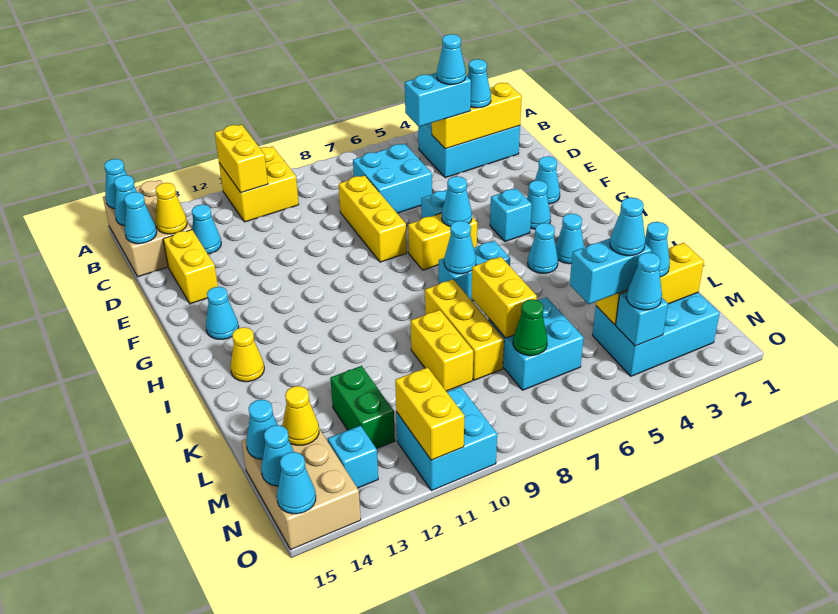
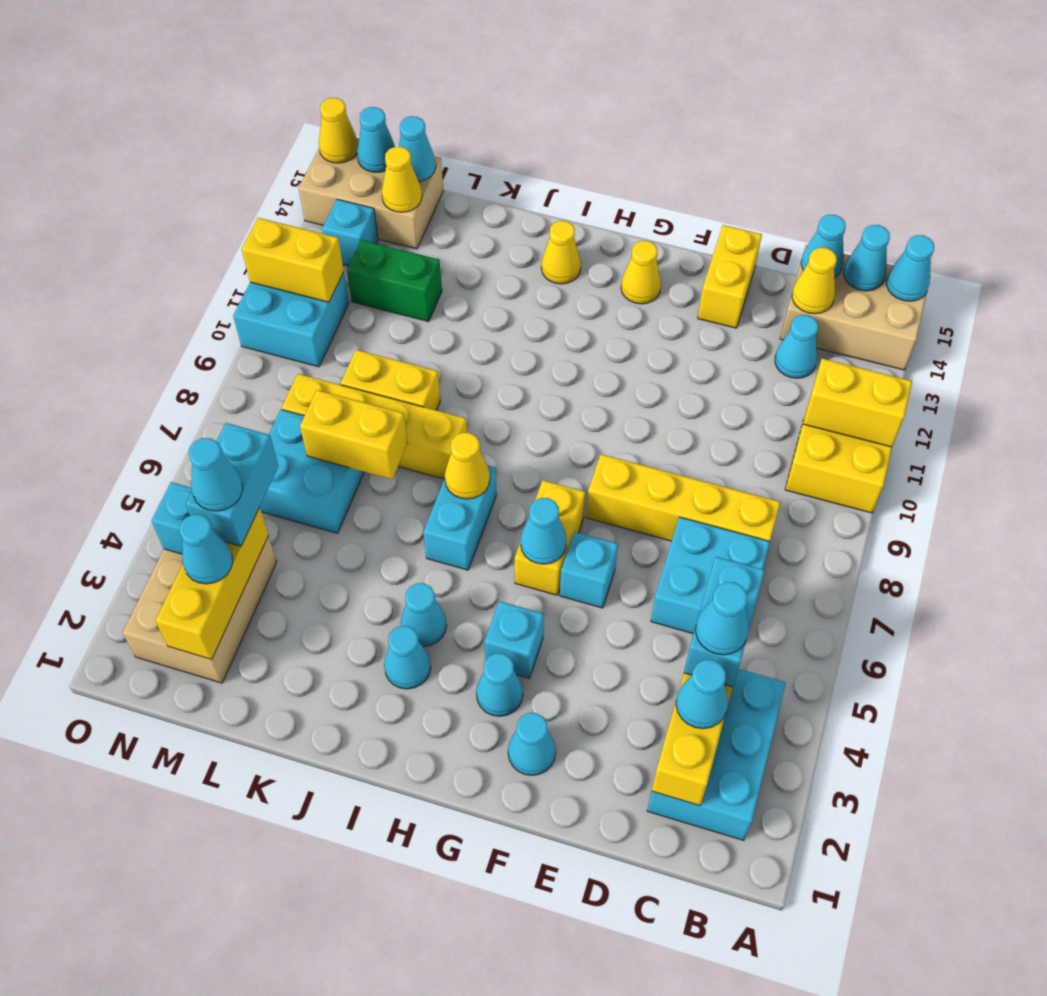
yellow 1x3 brick [339,175,407,262] -> yellow 1x4 brick [586,454,780,541]
yellow 1x2 brick [163,230,218,304] -> yellow 1x2 brick turned to [698,225,762,328]
cyan 1x1 cone [206,287,239,339] -> yellow 1x1 cone [621,241,661,304]
cyan 1x1 cone [444,221,476,274] -> yellow 1x1 cone [445,433,490,499]
yellow 1x3 brick [425,279,504,380] -> yellow 1x4 brick [282,374,467,479]
cyan 2x3 brick [592,293,720,376] -> tan 2x3 brick [123,536,277,683]
green 1x1 cone [513,299,547,356] -> none
cyan 1x1 cone [626,252,662,310] -> none
cyan 1x1 cone [277,452,316,514] -> yellow 1x1 cone [319,98,358,163]

